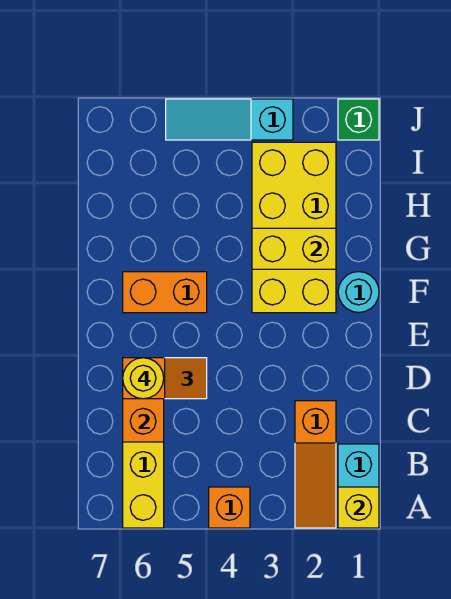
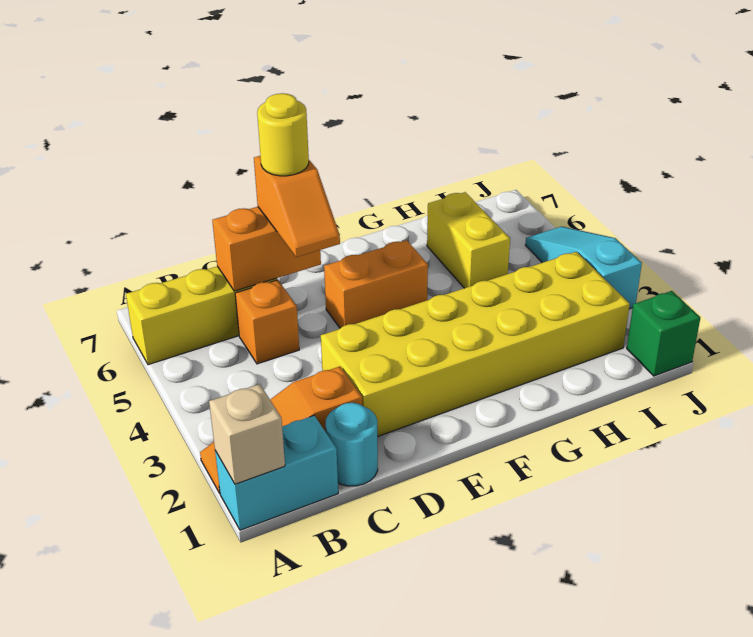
yellow 1x1 brick [338,487,379,528] -> tan 1x1 brick [209,384,285,484]
orange 1x1 brick [209,487,250,528] -> orange 1x1 brick moved to [235,280,299,364]
cyan 1x1 round brick [338,272,379,313] -> cyan 1x1 round brick moved to [325,403,378,486]
yellow 2x4 brick [252,142,336,313] -> yellow 2x6 brick [321,252,630,437]
orange 1x2 brick [123,272,207,313] -> orange 1x2 brick turned to [324,240,428,328]
yellow 1x2 brick [252,228,336,269] -> yellow 1x2 brick moved to [427,192,510,288]

